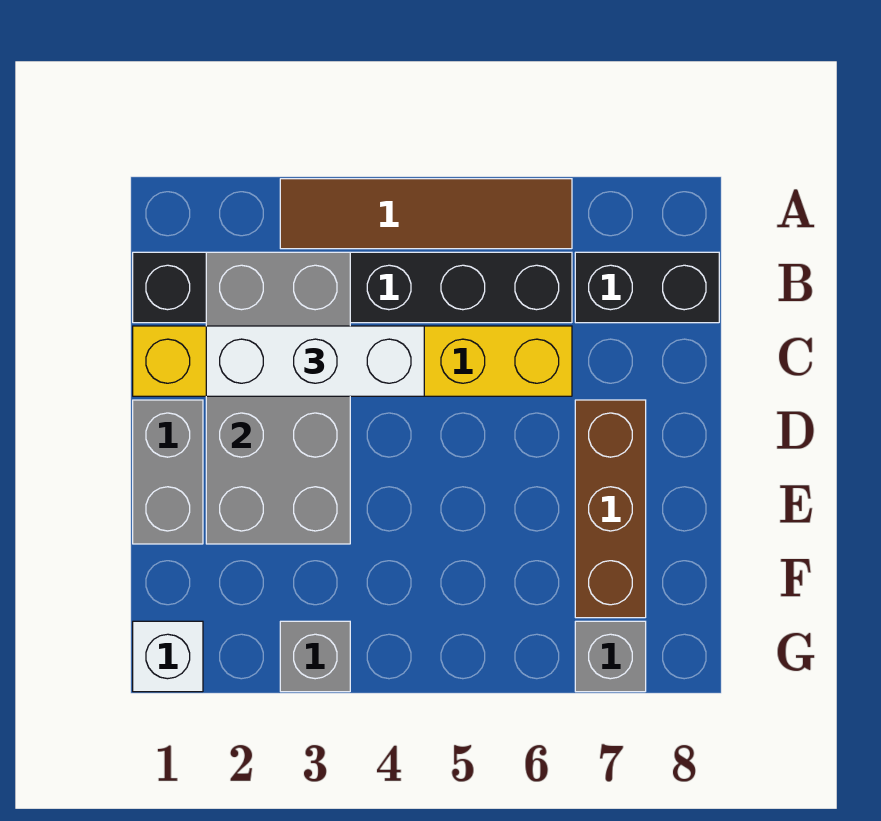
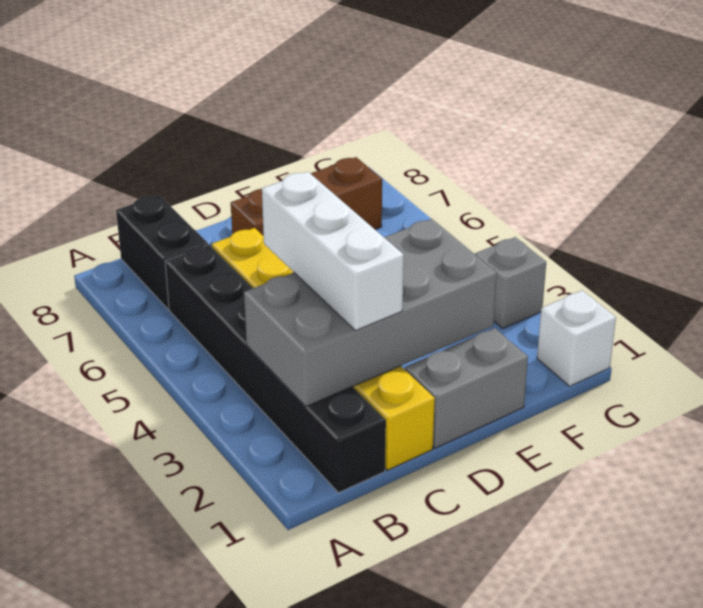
brown 1x4 tile [280,179,572,249] -> none
grey 1x1 brick [575,621,646,692] -> none

